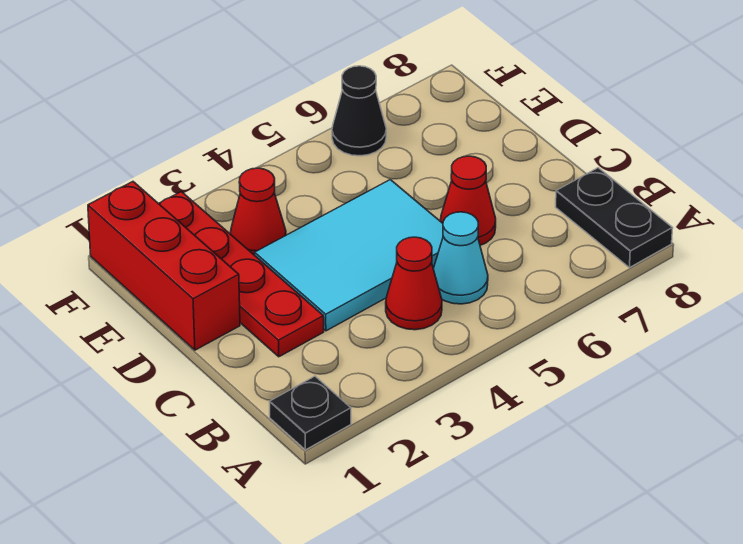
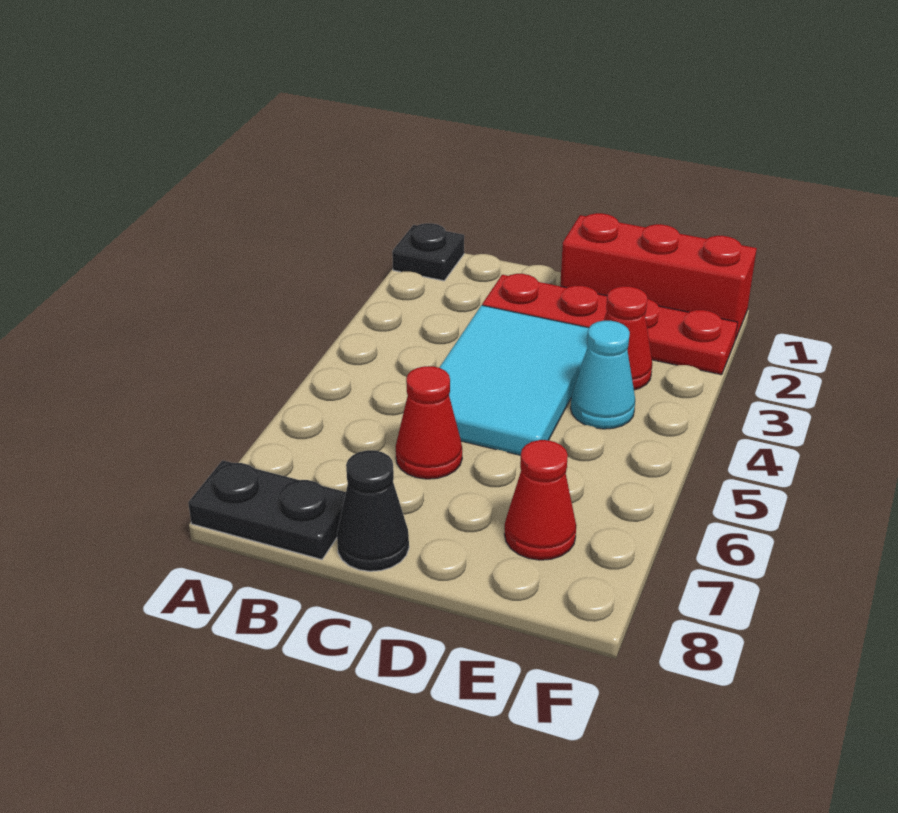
red 1x1 cone [386,237,442,330] -> red 1x1 cone moved to [505,440,576,560]
cyan 1x1 cone [433,212,488,304] -> cyan 1x1 cone moved to [571,321,635,429]
black 1x1 cone [332,66,386,156] -> black 1x1 cone moved to [337,450,409,571]

